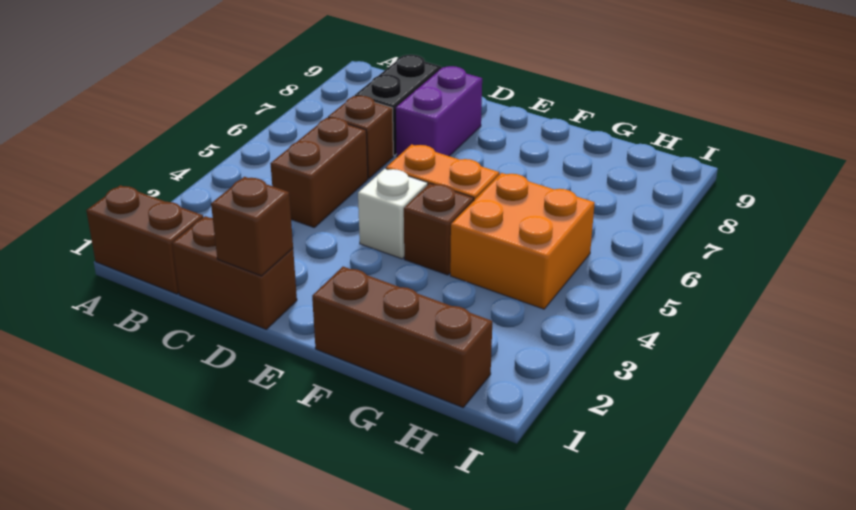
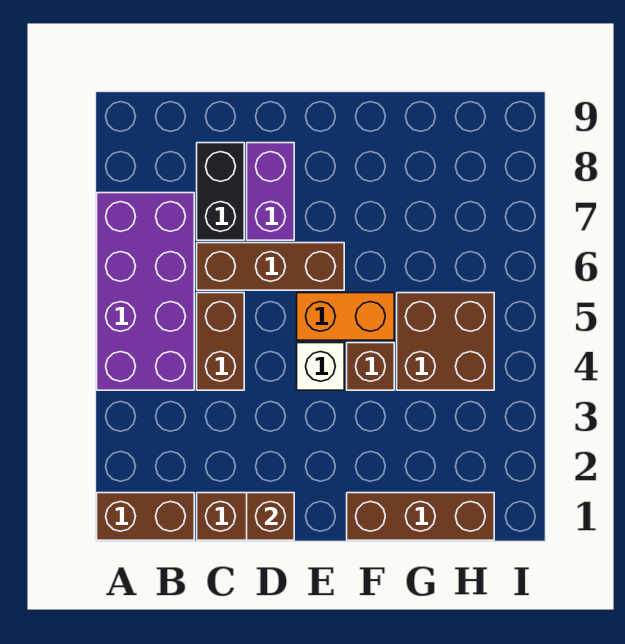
none -> purple 2x4 brick [97,193,194,390]
brown 1x1 brick [328,96,393,178] -> brown 1x3 brick [197,243,344,290]
orange 2x2 brick [450,173,595,309] -> brown 2x2 brick [397,293,494,390]

